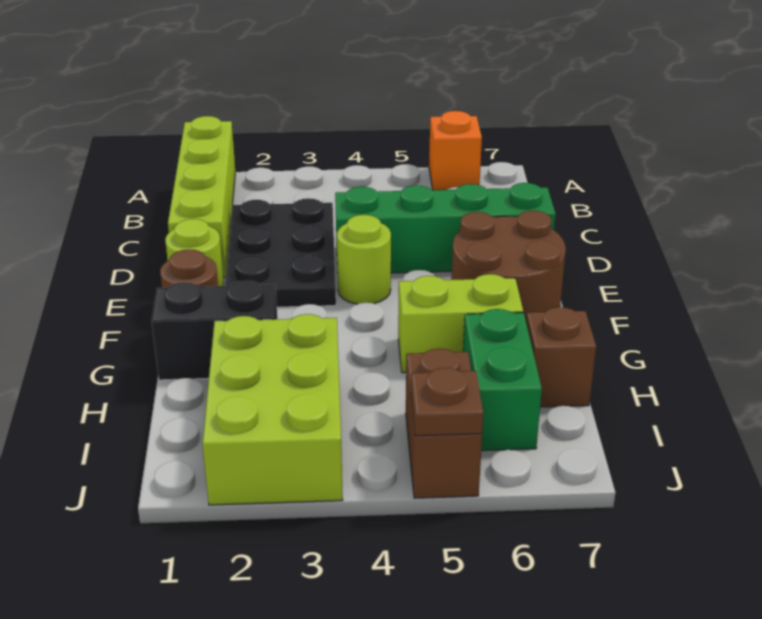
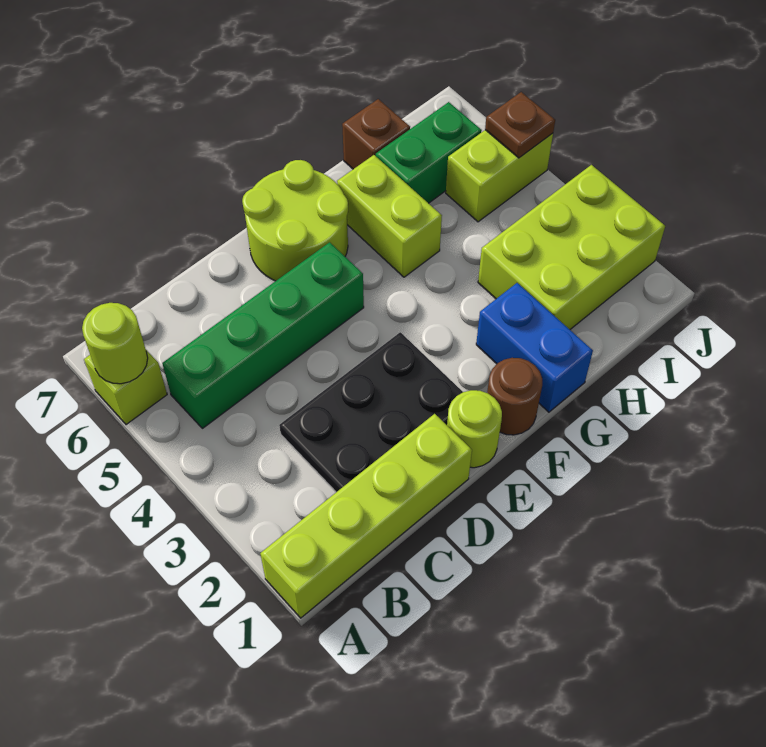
orange 1x1 brick [429,111,482,190] -> lime 1x1 brick [84,350,167,425]
green 1x4 brick [335,183,556,273] -> green 1x4 brick turned to [162,242,364,428]
lime 1x1 round brick [337,215,391,304] -> lime 1x1 round brick moved to [82,303,148,384]
brown 2x2 round brick [451,211,566,320] -> lime 2x2 round brick [242,160,348,281]
black 1x2 brick [152,281,277,380] -> blue 1x2 brick [476,283,593,412]
brown 1x2 brick [406,348,482,498] -> lime 1x2 brick [446,130,553,222]

